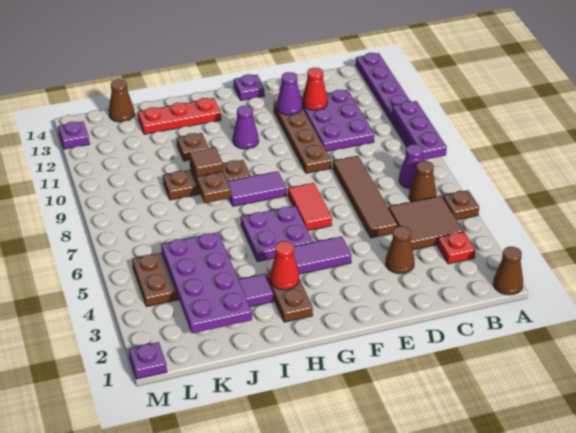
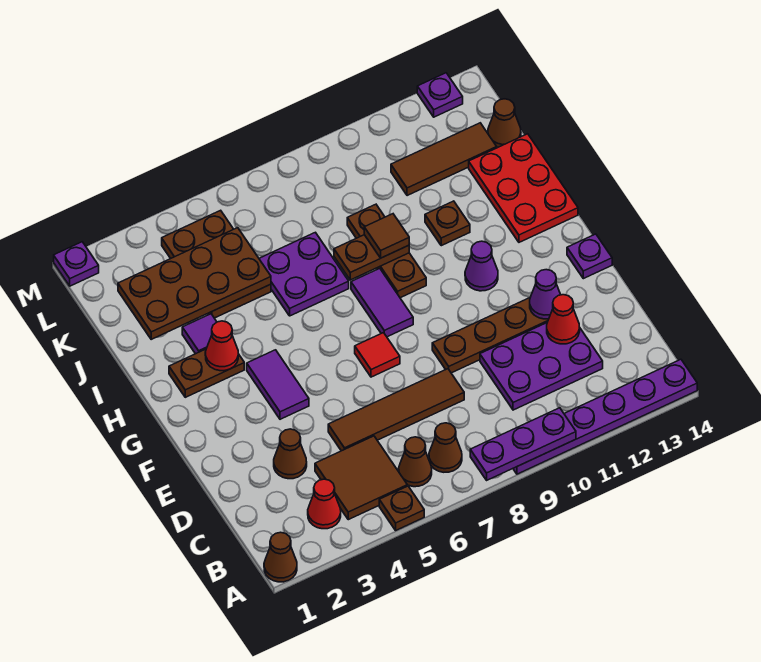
red 1x1 plate [437,232,475,264] -> red 1x1 cone [308,479,341,529]
purple 1x1 cone [399,144,423,189] -> brown 1x1 cone [429,423,462,472]
red 1x2 tile [288,183,332,231] -> red 1x1 tile [355,333,400,377]
purple 2x2 plate [241,206,313,262] -> purple 2x2 plate moved to [259,232,349,316]
red 1x3 plate [138,98,221,134] -> red 2x3 plate [469,134,578,242]
purple 2x4 plate [161,232,252,333] -> brown 2x4 plate [118,228,271,339]
none -> brown 1x3 tile [391,123,497,196]

